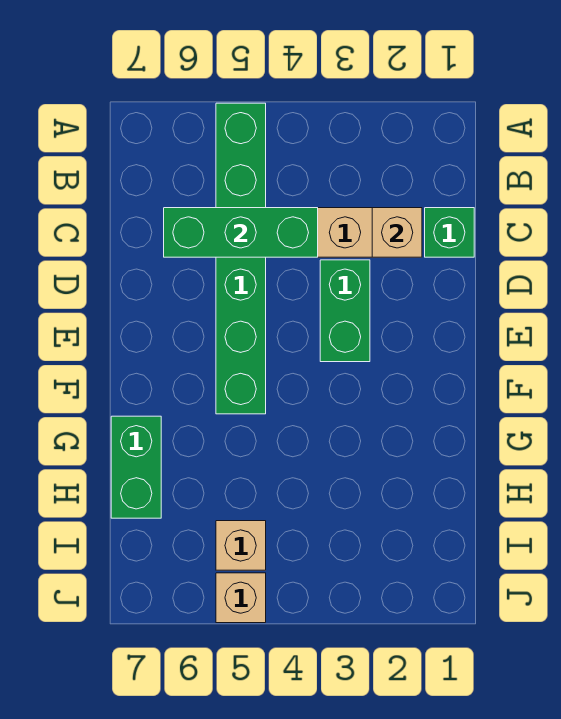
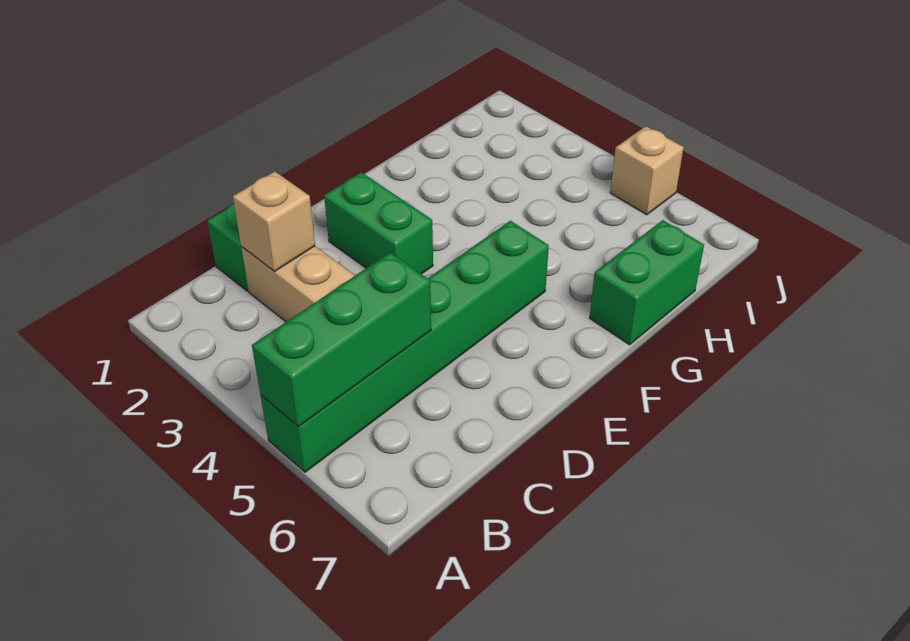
green 1x3 brick [164,208,318,257] -> green 1x3 brick turned to [252,252,431,426]
green 1x2 brick [320,260,370,362] -> green 1x2 brick turned to [324,172,433,274]
tan 1x1 brick [216,521,266,570] -> none

